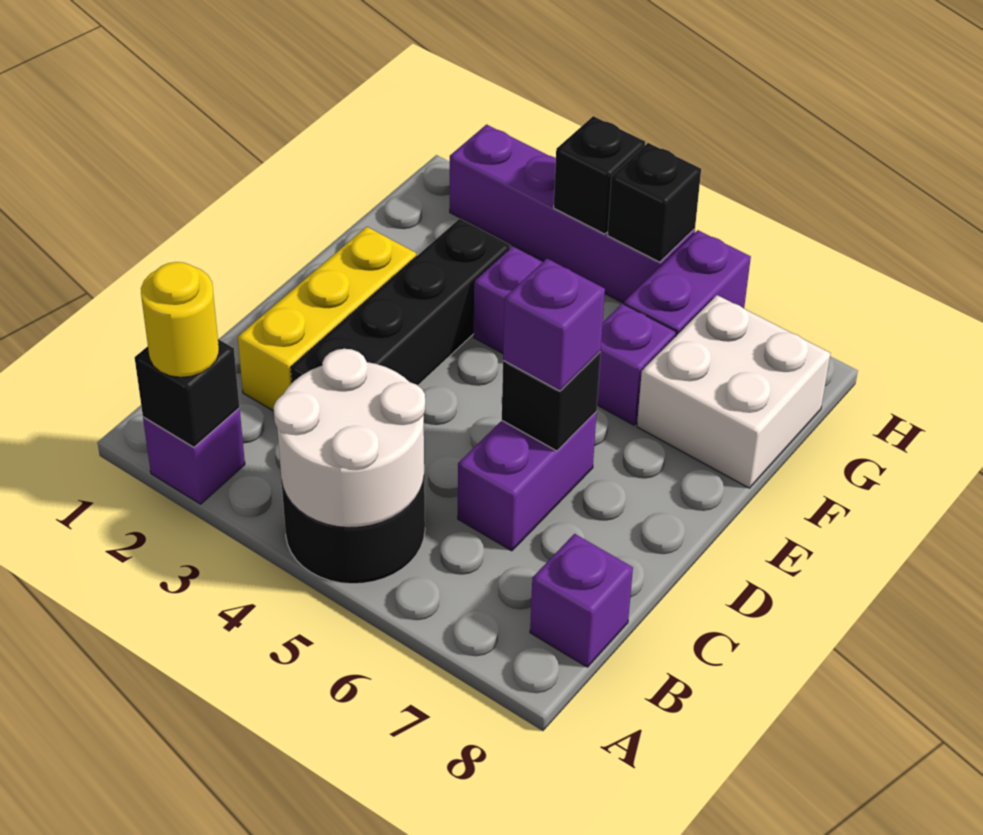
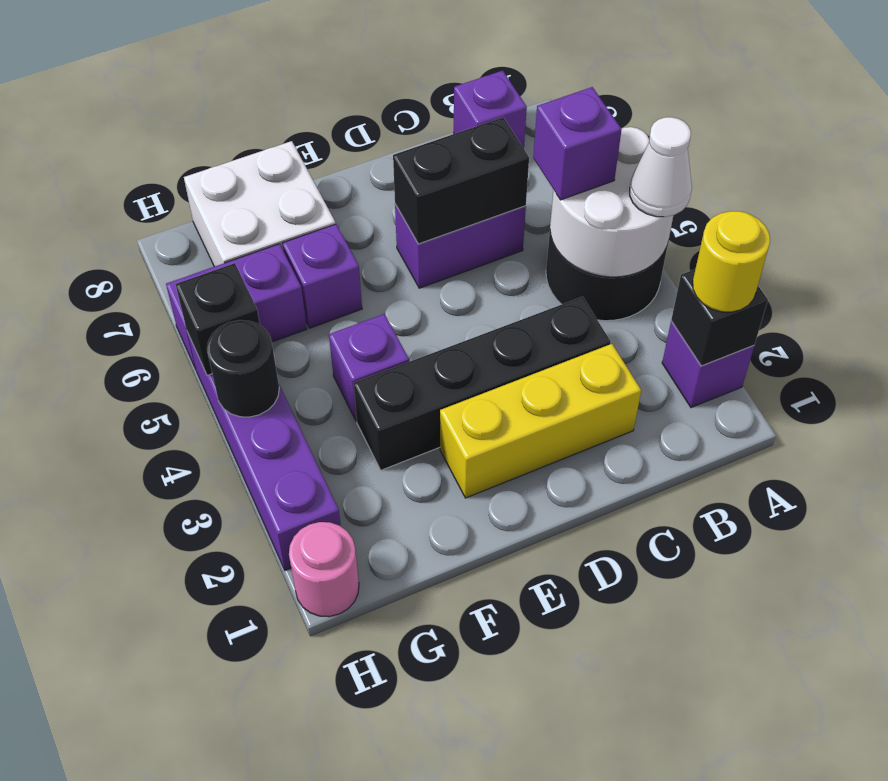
none -> white 1x1 cone [630,117,692,217]
black 1x1 brick [502,352,601,451] -> black 1x2 brick [393,117,529,244]
purple 1x1 brick [503,259,605,391] -> purple 1x1 brick moved to [533,87,622,200]
none -> pink 1x1 round brick [289,522,359,617]
black 1x1 brick [554,116,645,234] -> black 1x1 round brick [207,320,279,417]

